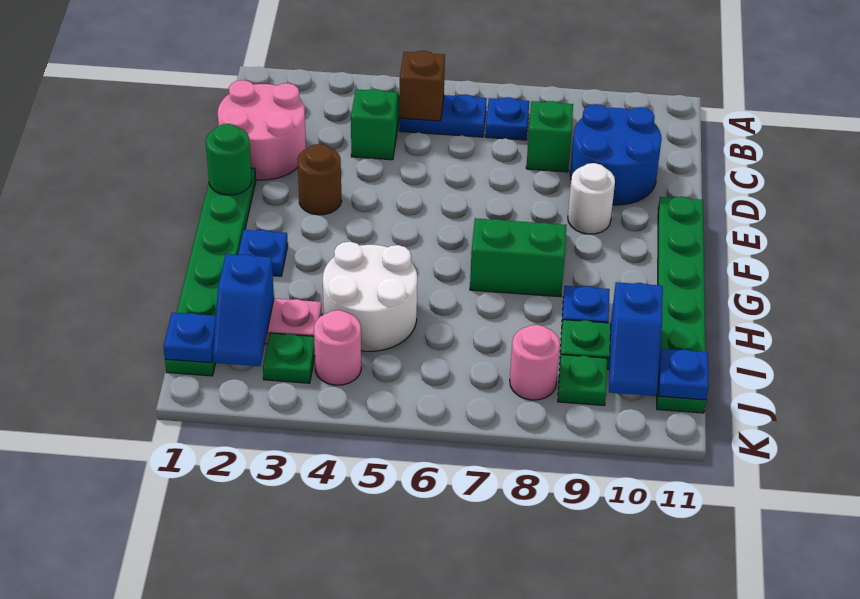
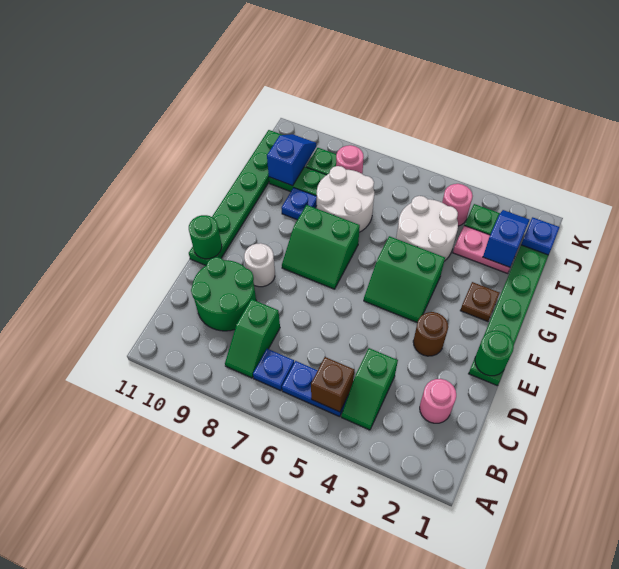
pink 2x2 round brick [217,80,306,180] -> pink 1x1 round brick [420,379,456,423]
blue 2x2 round brick [570,104,662,205] -> green 2x2 round brick [191,257,256,331]
none -> green 1x1 round brick [189,215,222,259]
none -> green 2x2 slope [364,236,445,323]
blue 1x1 plate [238,230,288,276] -> brown 1x1 plate [460,282,500,322]
none -> white 2x2 round brick [317,166,374,232]
blue 1x1 plate [659,349,709,400] -> none

